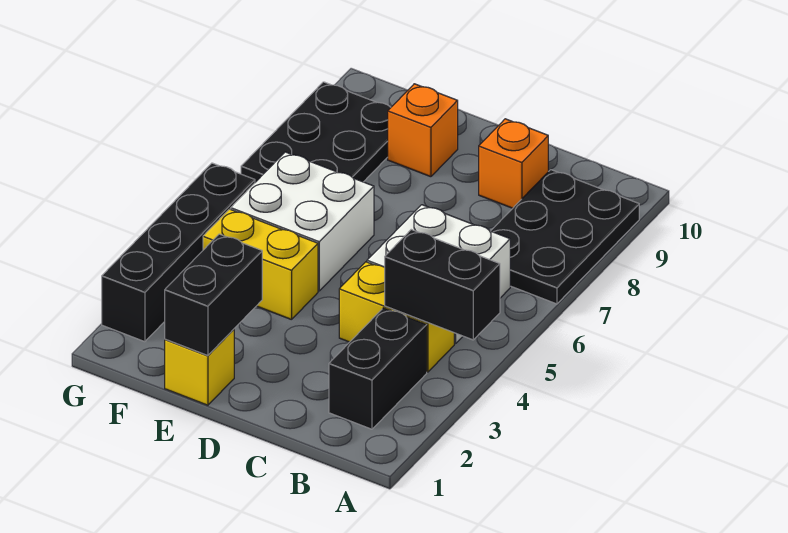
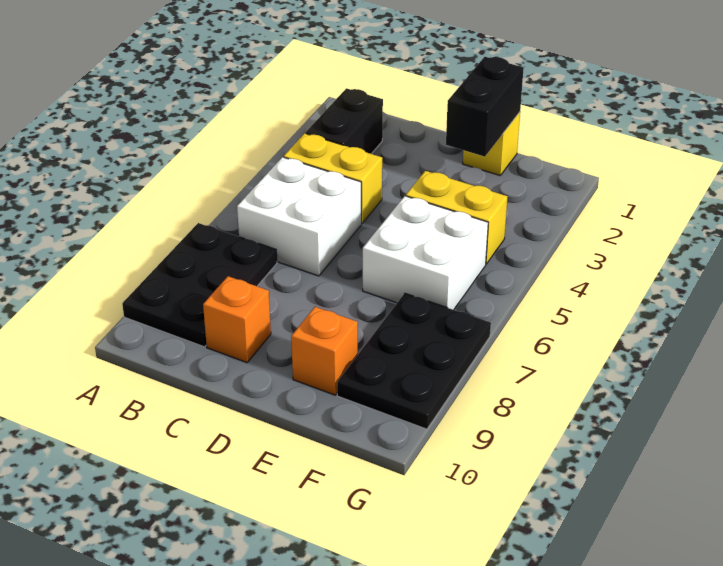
black 1x2 brick [385,230,500,340] -> none
black 1x4 brick [102,163,255,342] -> none

